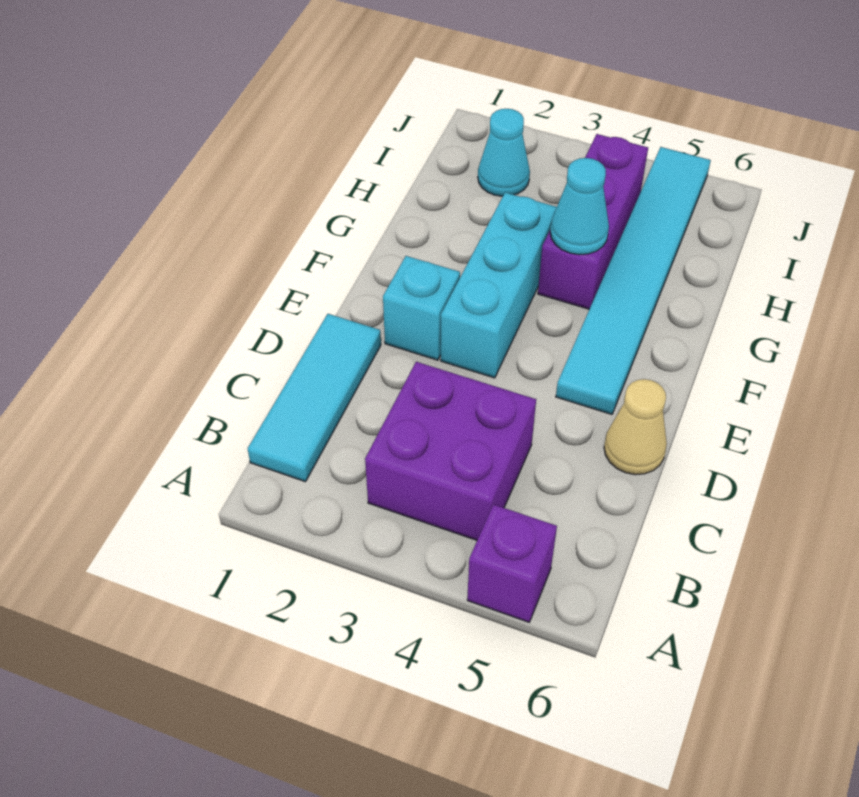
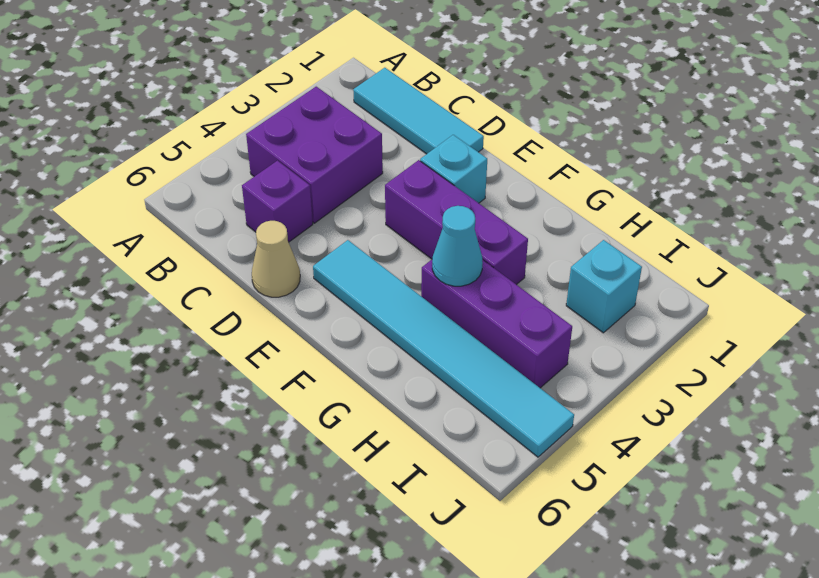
purple 1x1 brick [467,505,557,622] -> purple 1x1 brick moved to [242,161,313,242]
cyan 1x3 brick [441,193,557,378] -> purple 1x3 brick [385,160,528,285]
cyan 1x1 cone [478,109,530,196] -> cyan 1x1 brick [566,240,642,333]

